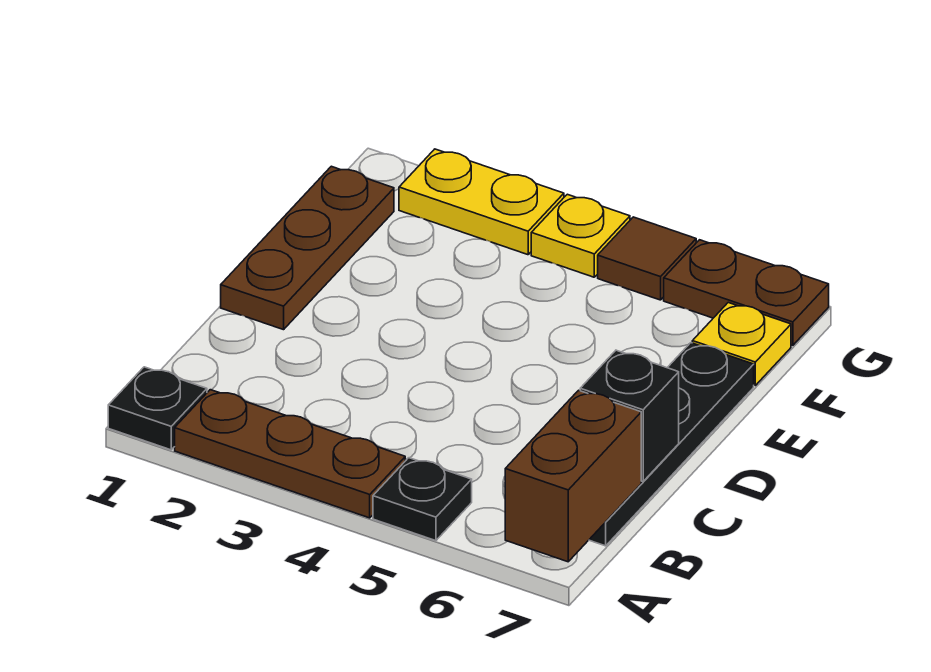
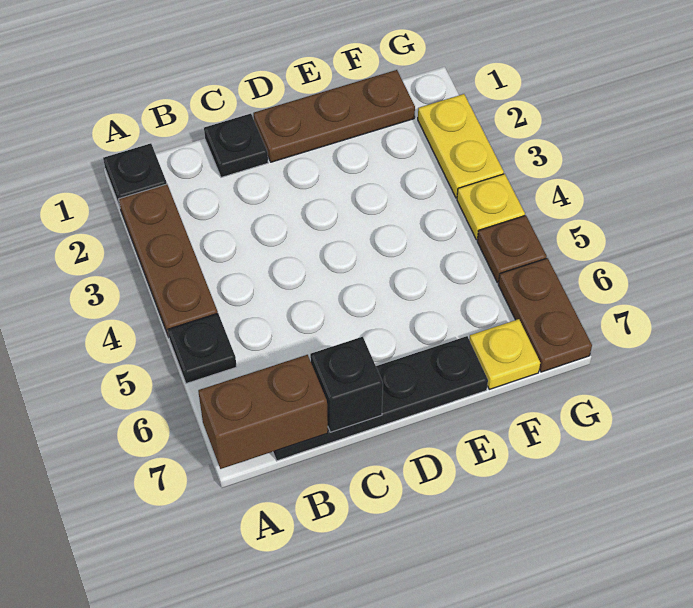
none -> black 1x1 plate [204,114,268,177]
brown 1x1 tile [598,217,696,300] -> brown 1x1 plate [477,215,547,283]

